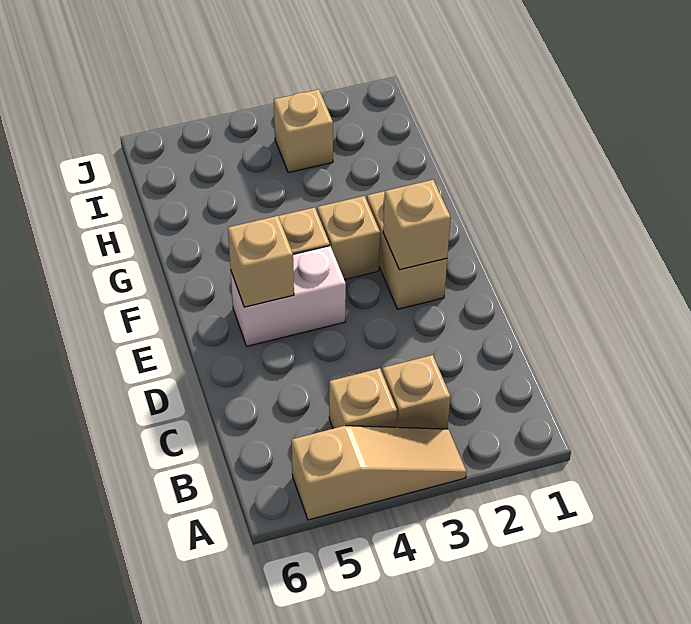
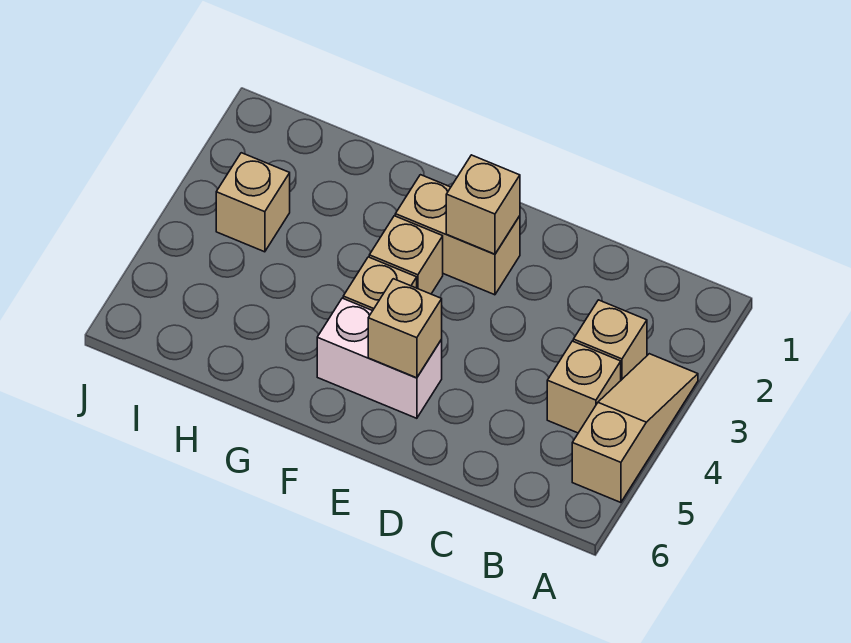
white 1x2 brick [231,246,346,346] -> white 1x2 brick turned to [317,298,442,418]

